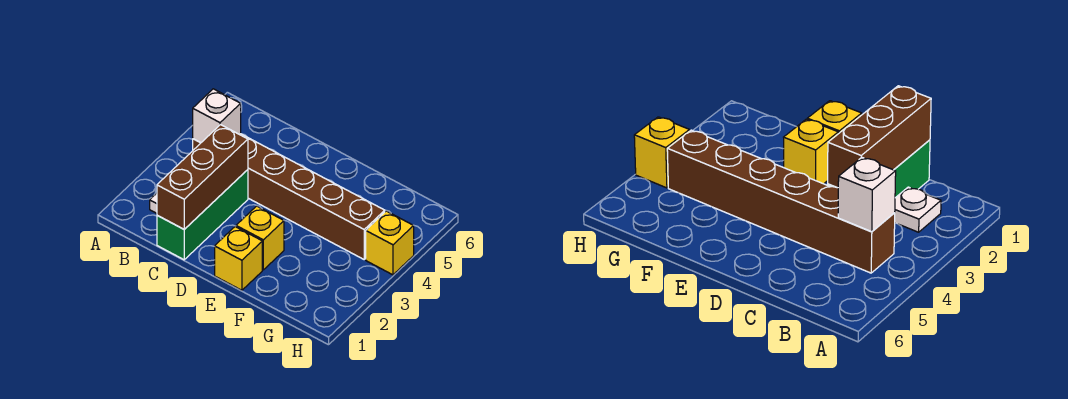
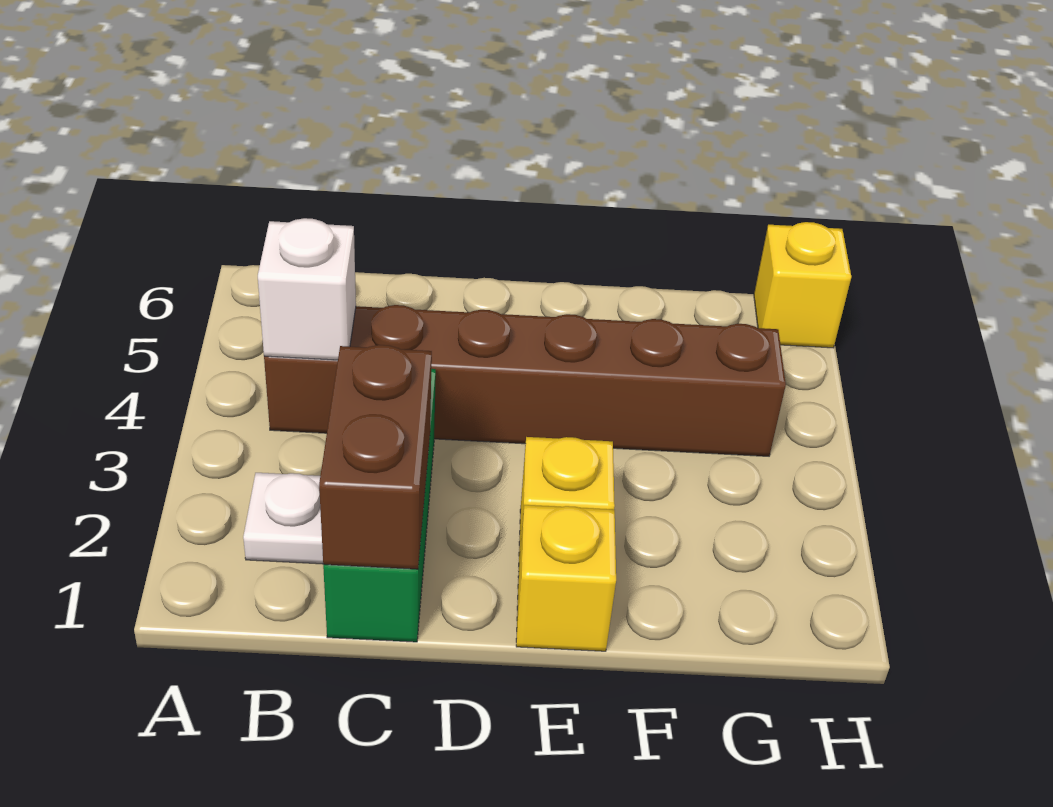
brown 1x3 brick [157,125,248,229] -> brown 1x2 brick [319,345,432,569]
yellow 1x1 brick [366,211,414,275] -> yellow 1x1 brick moved to [754,222,851,348]

